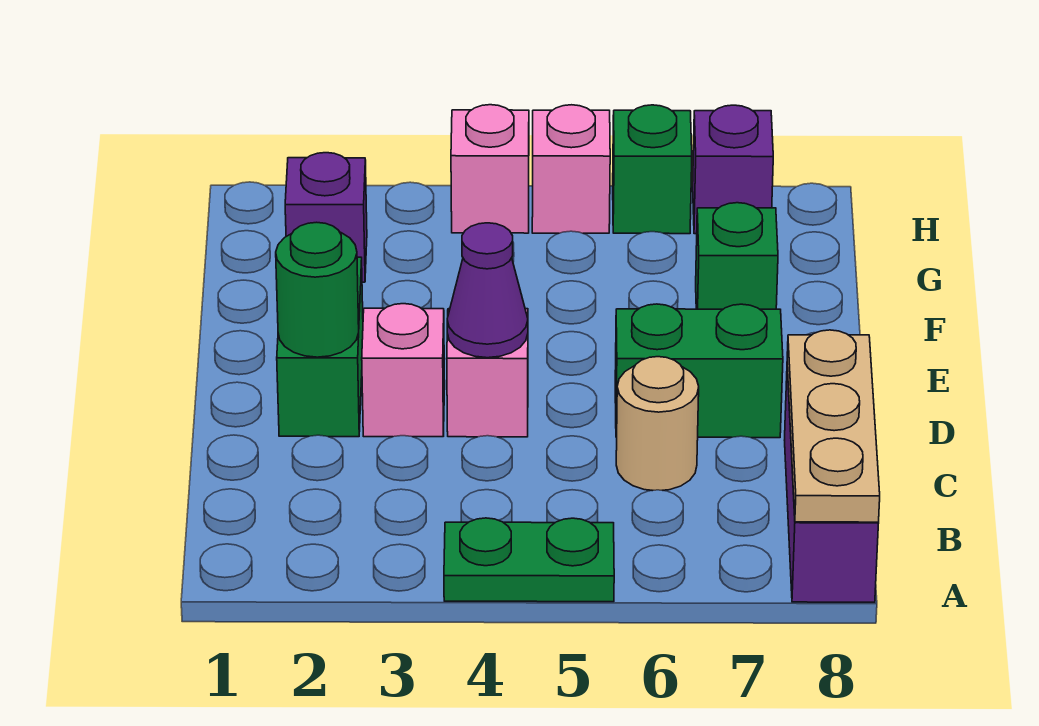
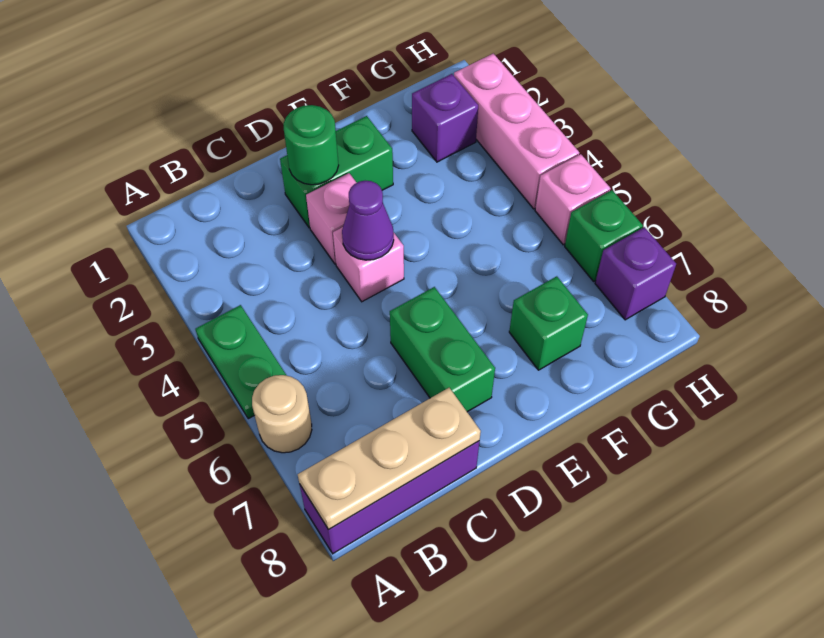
tan 1x1 round brick [616,357,699,491] -> tan 1x1 round brick moved to [252,375,312,453]
pink 1x1 brick [451,105,529,233] -> pink 1x3 brick [454,54,579,209]

